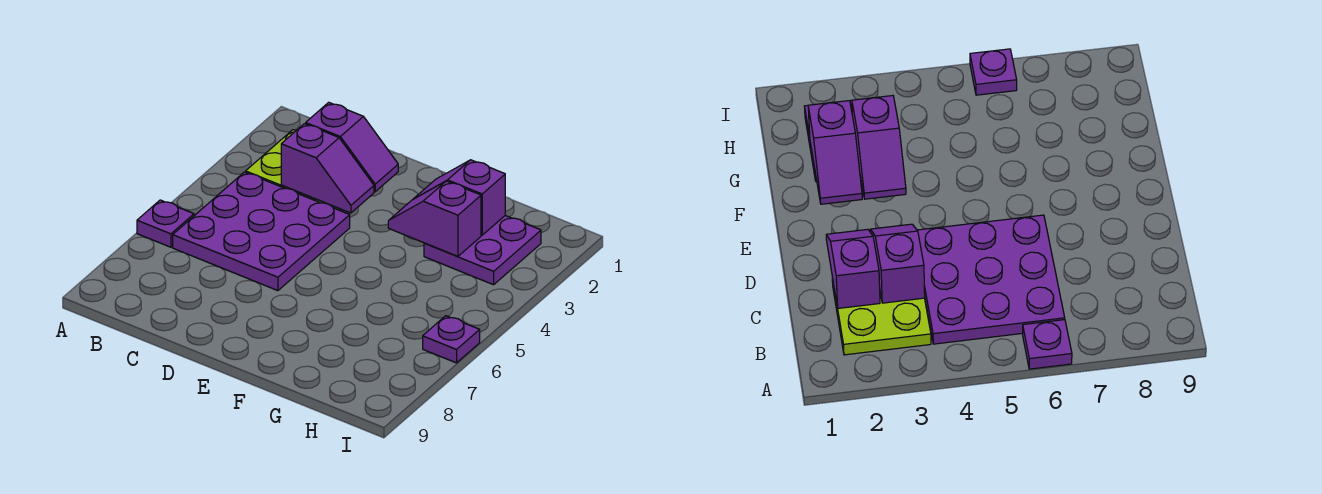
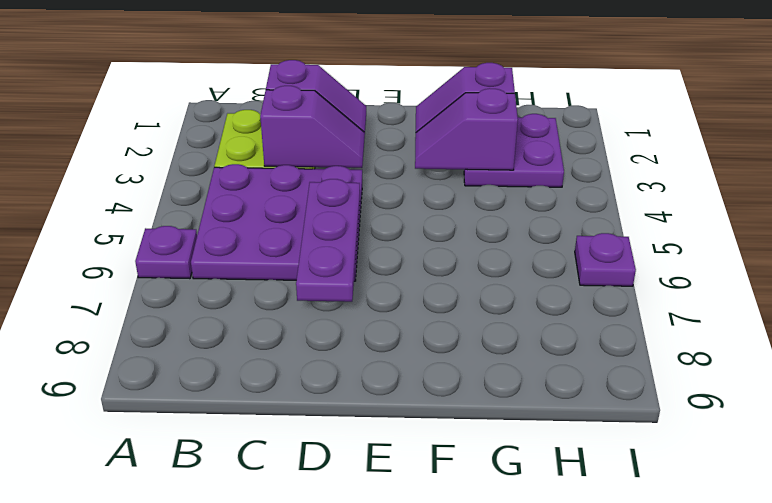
none -> purple 1x3 plate [296,179,360,302]

